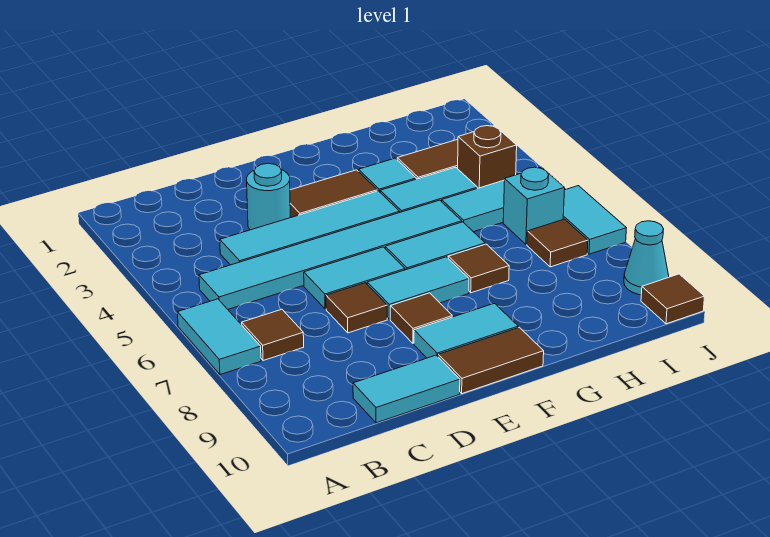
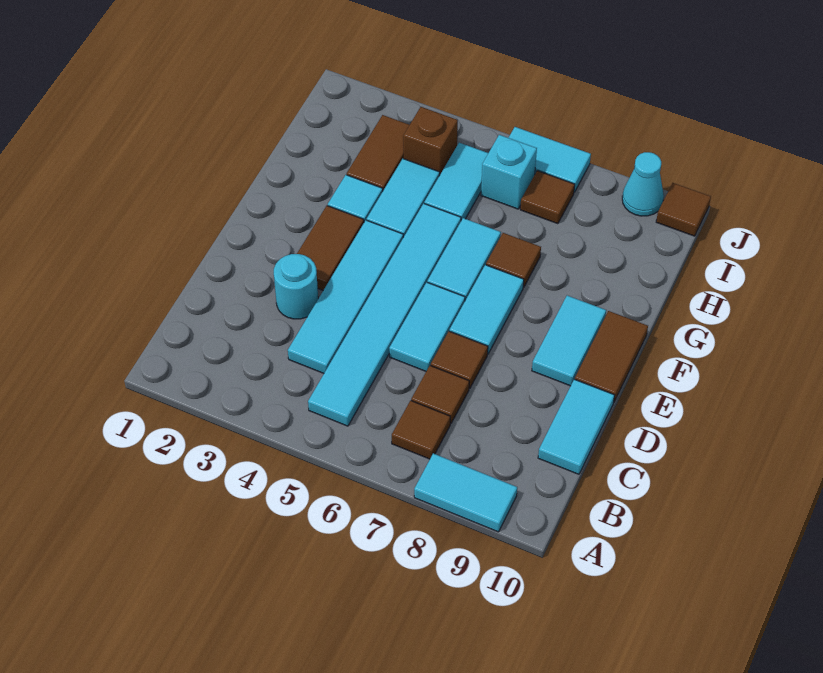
cyan 1x2 tile [177,299,261,375] -> cyan 1x2 tile moved to [414,453,517,532]
brown 1x1 tile [390,293,452,343] -> brown 1x1 tile moved to [411,365,469,424]

